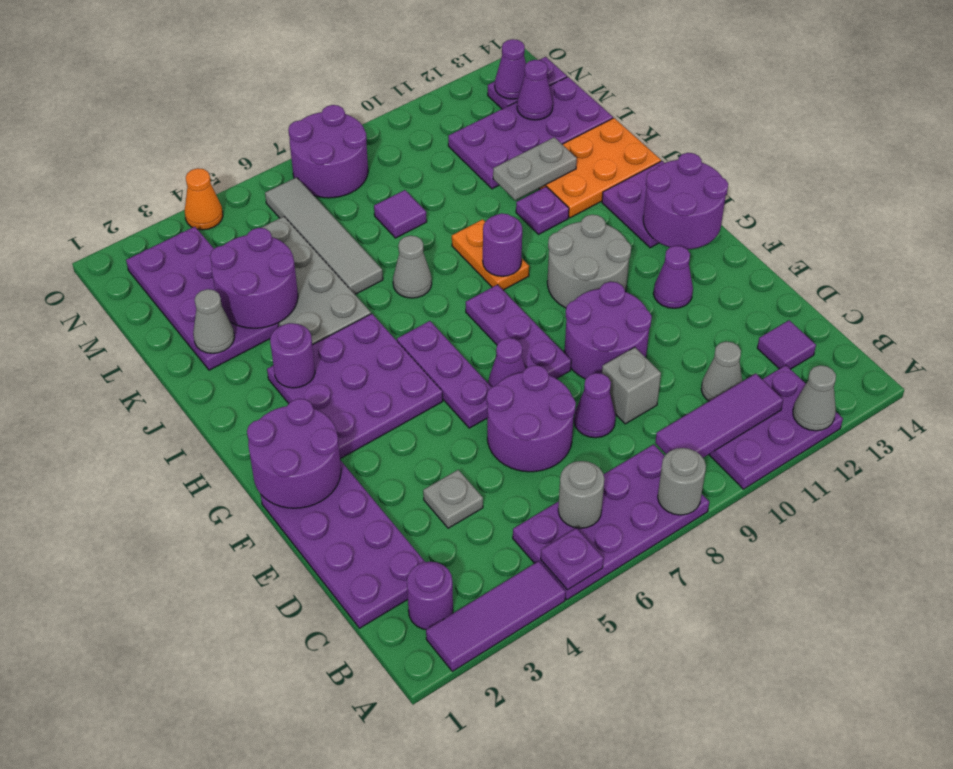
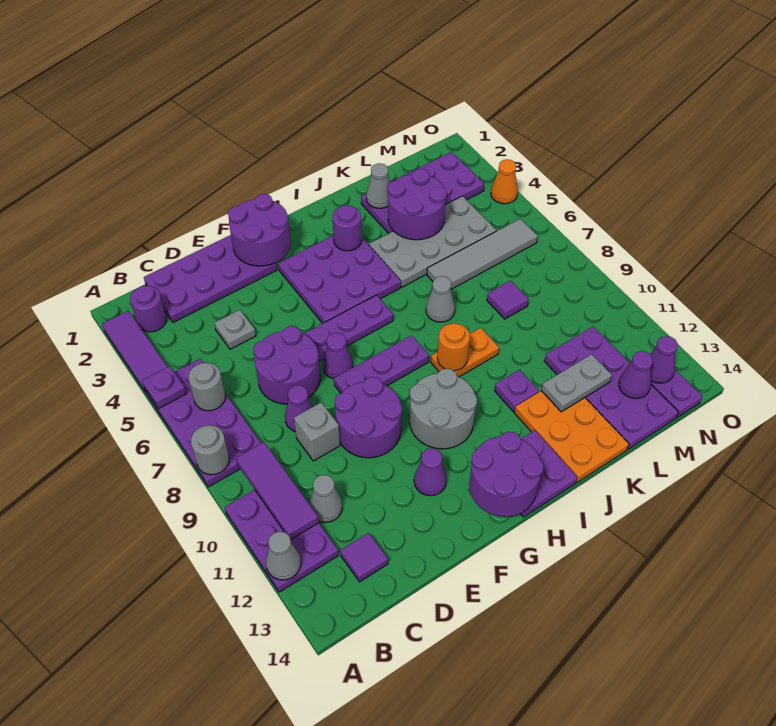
purple 1x1 round brick [483,213,522,276] -> orange 1x1 round brick [437,323,470,371]
grey 1x2 plate [493,137,577,200] -> grey 1x2 plate turned to [541,354,612,412]
purple 2x2 round brick [288,105,368,198] -> none

